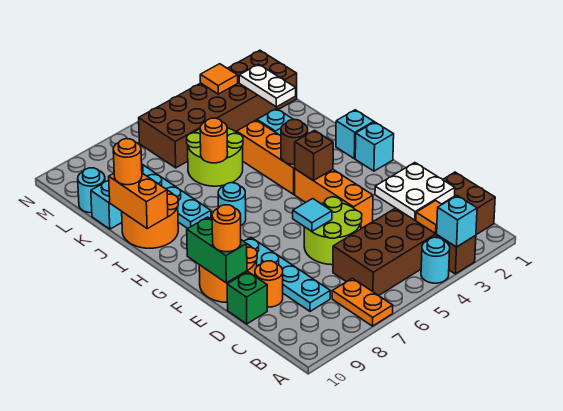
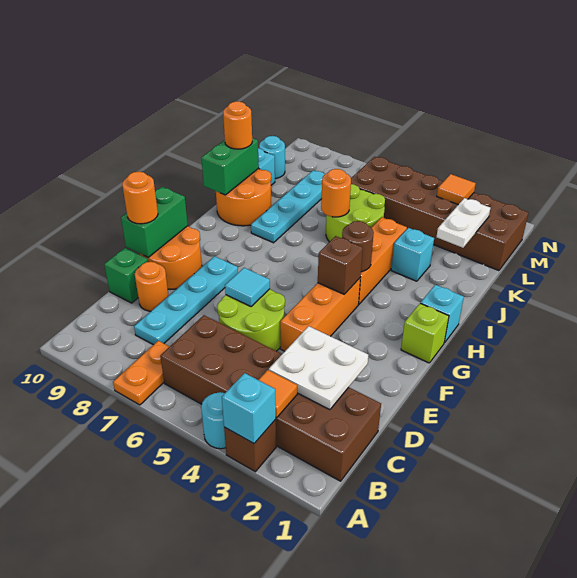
cyan 1x1 brick [355,122,394,171] -> lime 1x1 brick [401,303,449,363]
cyan 1x1 round brick [218,183,246,225] -> none
orange 1x2 brick [109,173,168,228] -> green 1x2 brick [201,138,259,195]

